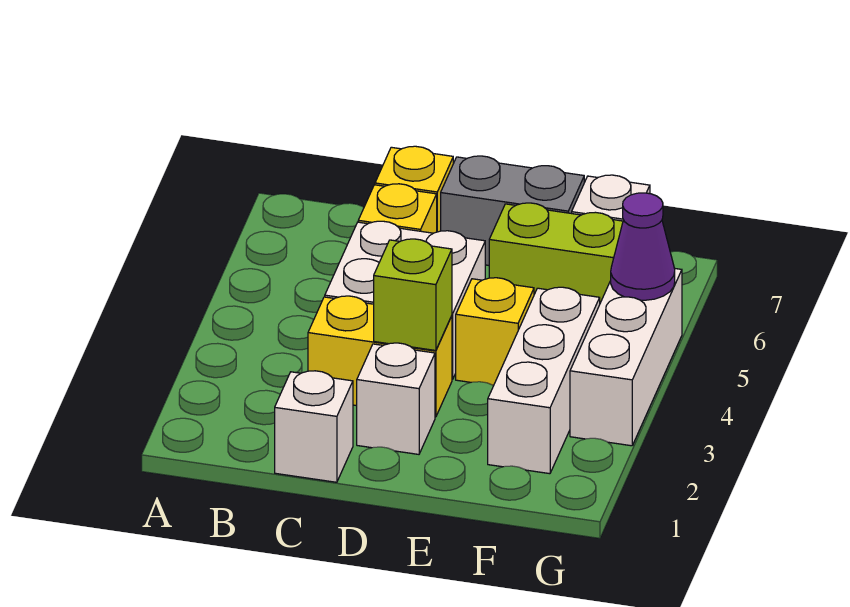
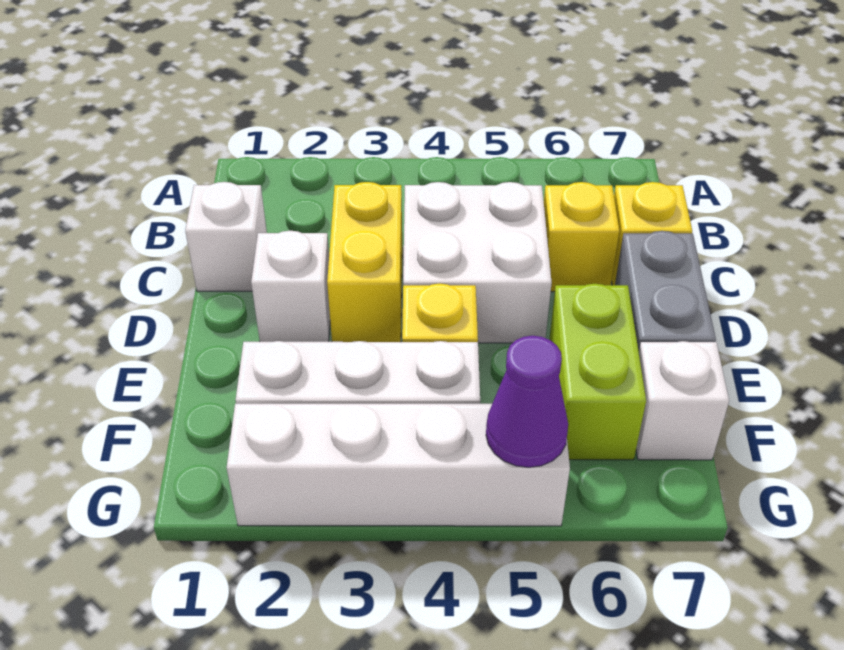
lime 1x1 brick [374,239,452,350] -> none
white 1x3 brick [570,269,682,446] -> white 1x4 brick [227,404,570,526]

